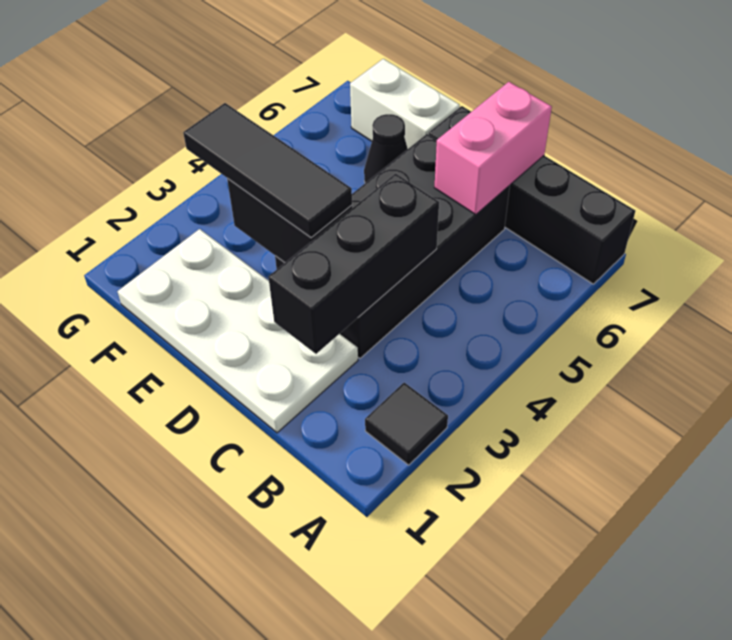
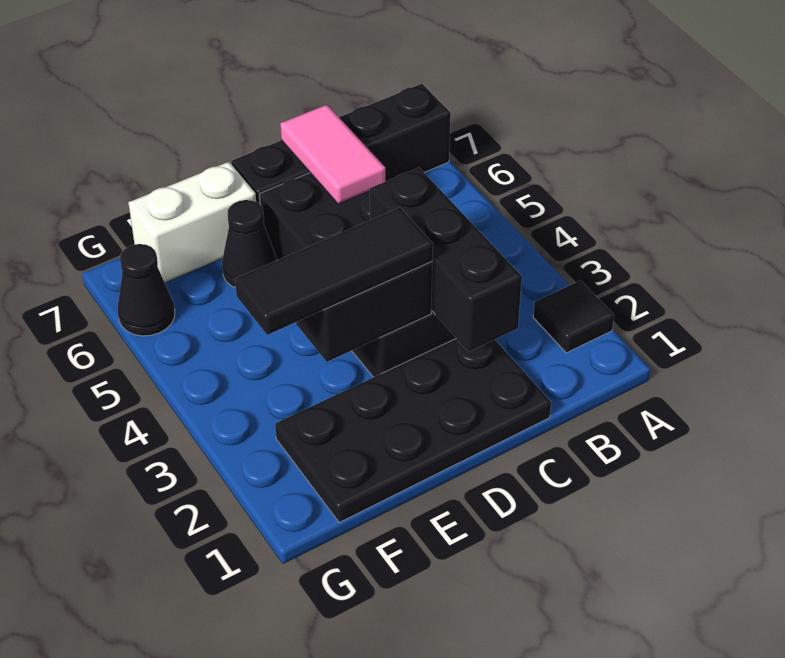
white 2x4 plate [118,229,358,433] -> black 2x4 plate [275,339,551,522]
pink 1x2 brick [434,82,552,215] -> pink 1x2 tile [280,105,385,204]
none -> black 1x1 cone [118,244,175,336]

